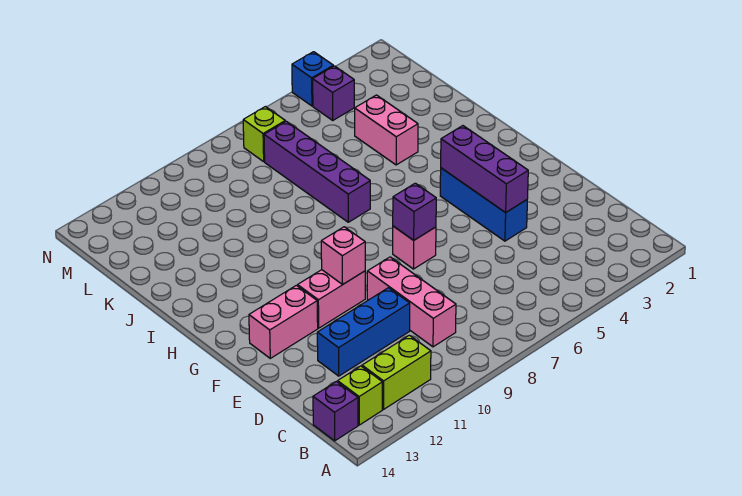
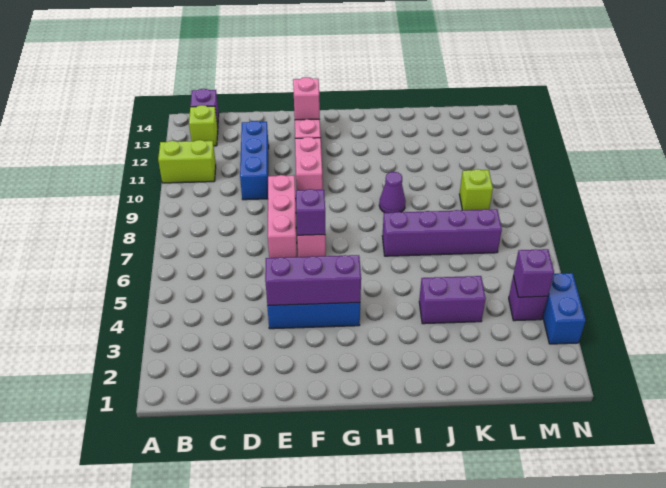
lime 1x2 brick [362,335,431,409] -> lime 1x2 brick turned to [158,140,216,183]
pink 1x3 brick [367,257,456,347] -> pink 1x3 brick turned to [268,175,297,258]
pink 1x1 brick [321,227,365,284] -> pink 1x1 brick moved to [293,77,320,120]
none -> purple 1x1 cone [379,172,406,213]
pink 1x2 brick [355,95,418,165] -> purple 1x2 brick [419,276,486,324]
none -> purple 1x1 brick [513,249,554,297]
lime 1x1 brick [243,107,285,162] -> lime 1x1 brick moved to [460,169,493,210]
blue 1x1 brick [292,52,333,106] -> blue 1x2 brick [543,273,586,344]

